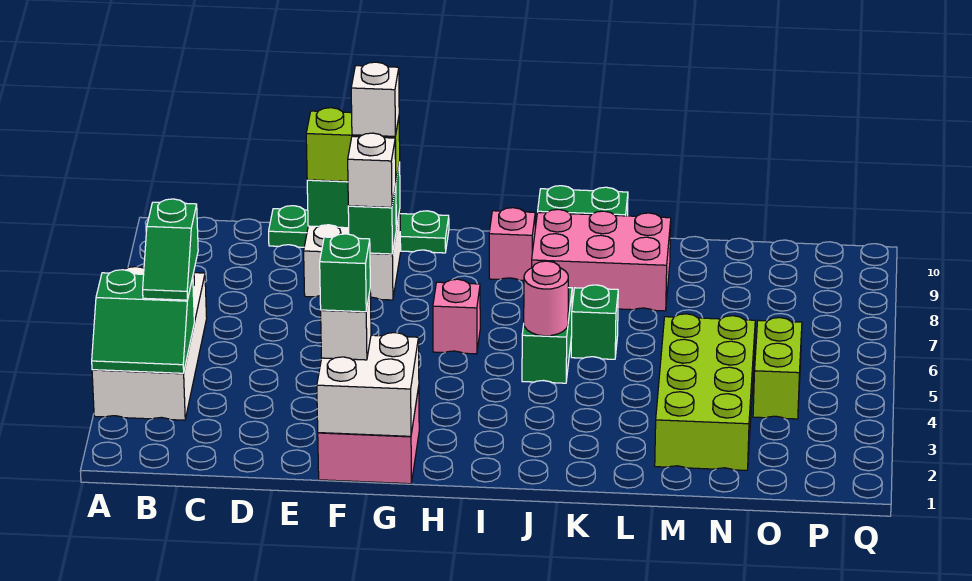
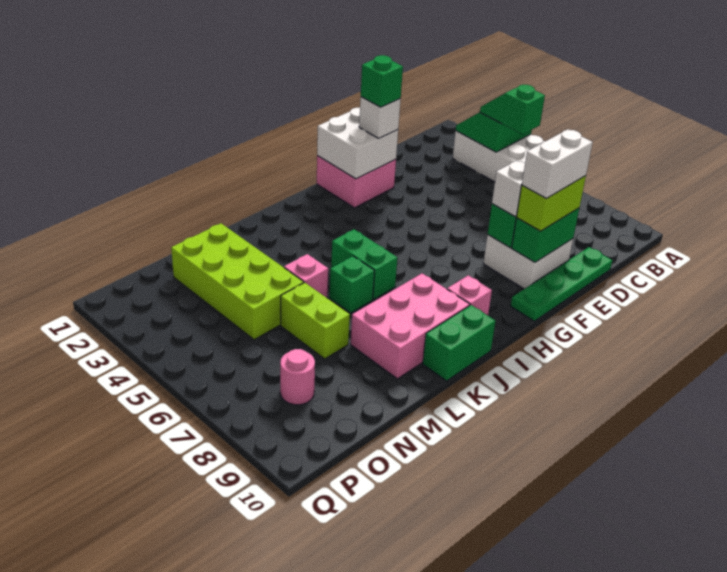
white 1x1 brick [351,62,399,136] -> white 1x2 brick [522,130,593,199]
pink 1x1 brick [433,279,480,354] -> pink 1x1 brick moved to [284,254,328,298]
pink 1x1 round brick [524,261,568,336] -> pink 1x1 round brick moved to [280,349,315,405]
lime 1x2 brick [753,318,802,419] -> lime 1x2 brick moved to [281,283,350,359]

